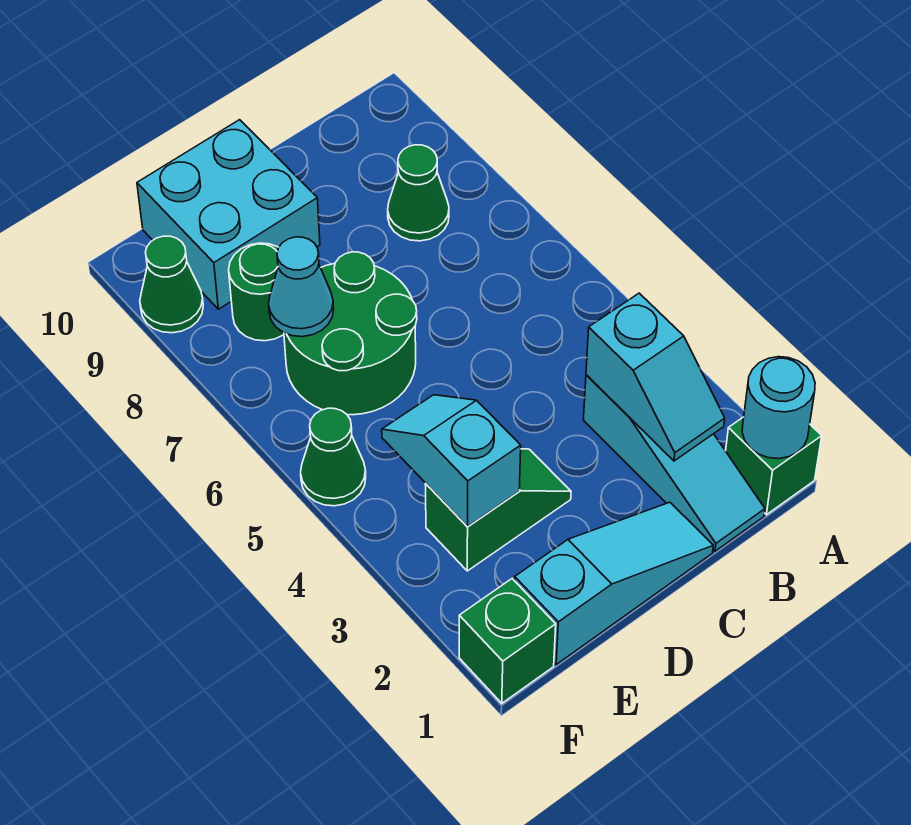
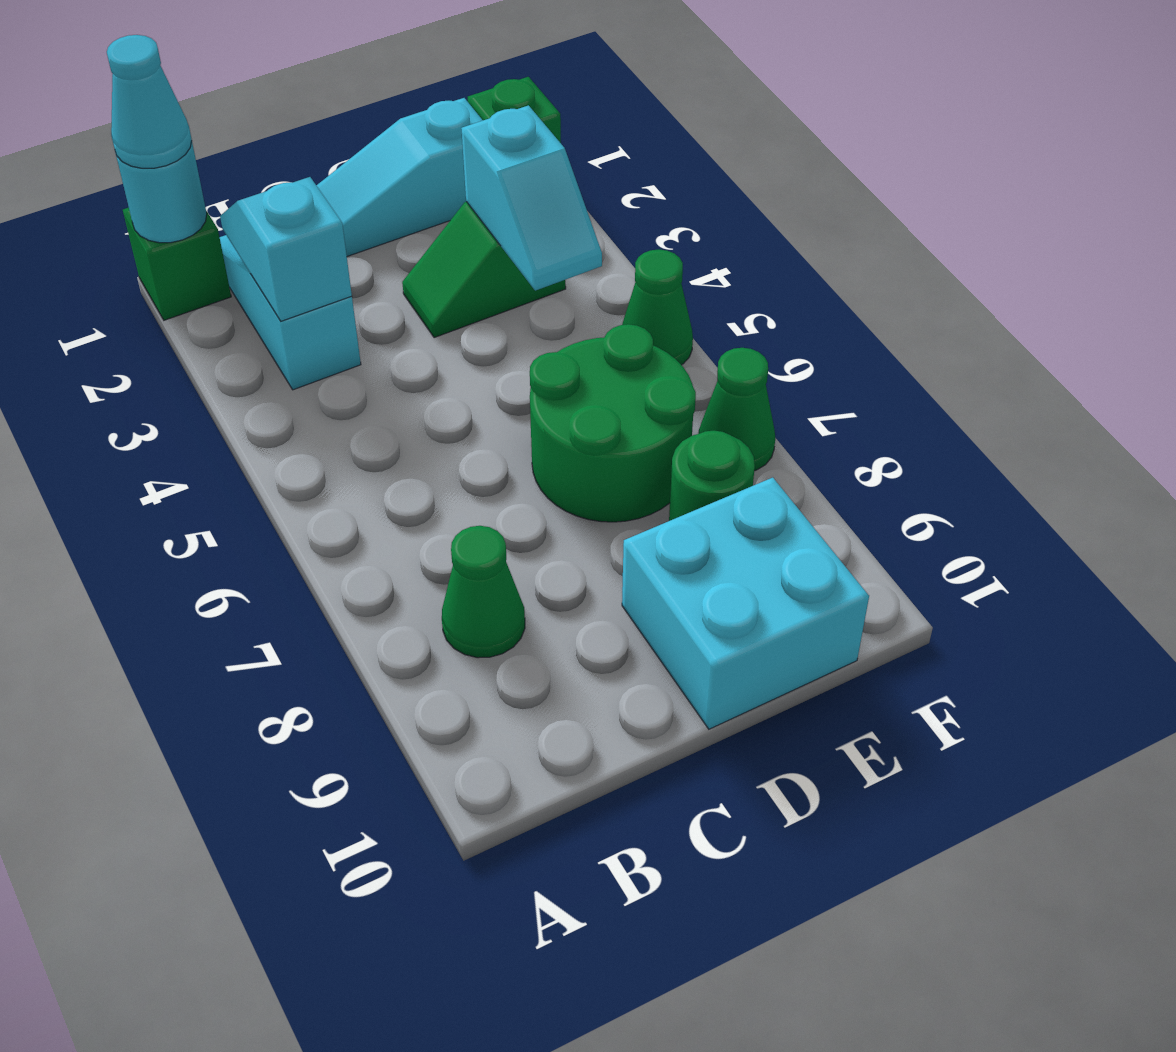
cyan 1x1 cone [269,237,334,337] -> cyan 1x1 cone moved to [107,35,192,168]
green 1x1 cone [140,236,203,333] -> green 1x1 cone moved to [698,348,775,471]

